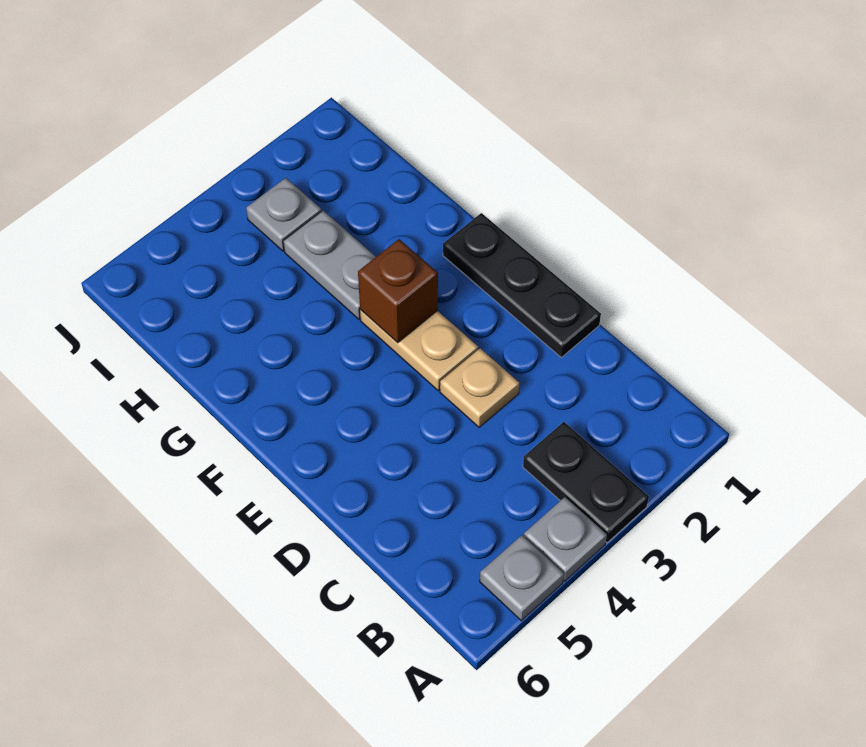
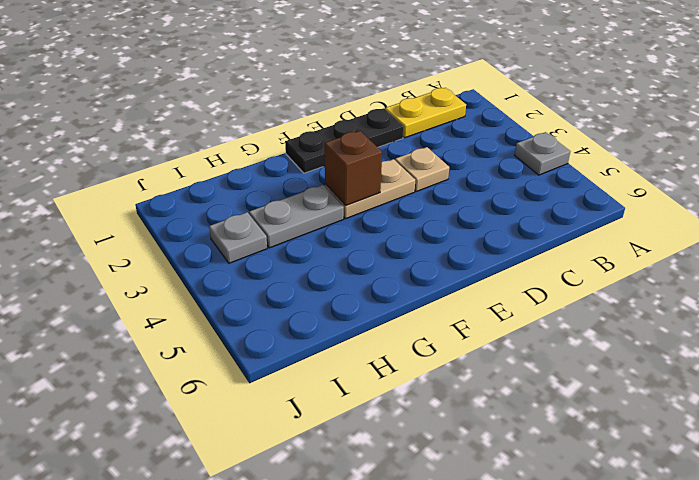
black 1x2 plate [523,422,649,543] -> none
grey 1x1 plate [480,535,564,621] -> none
none -> yellow 1x2 plate [385,88,466,138]

